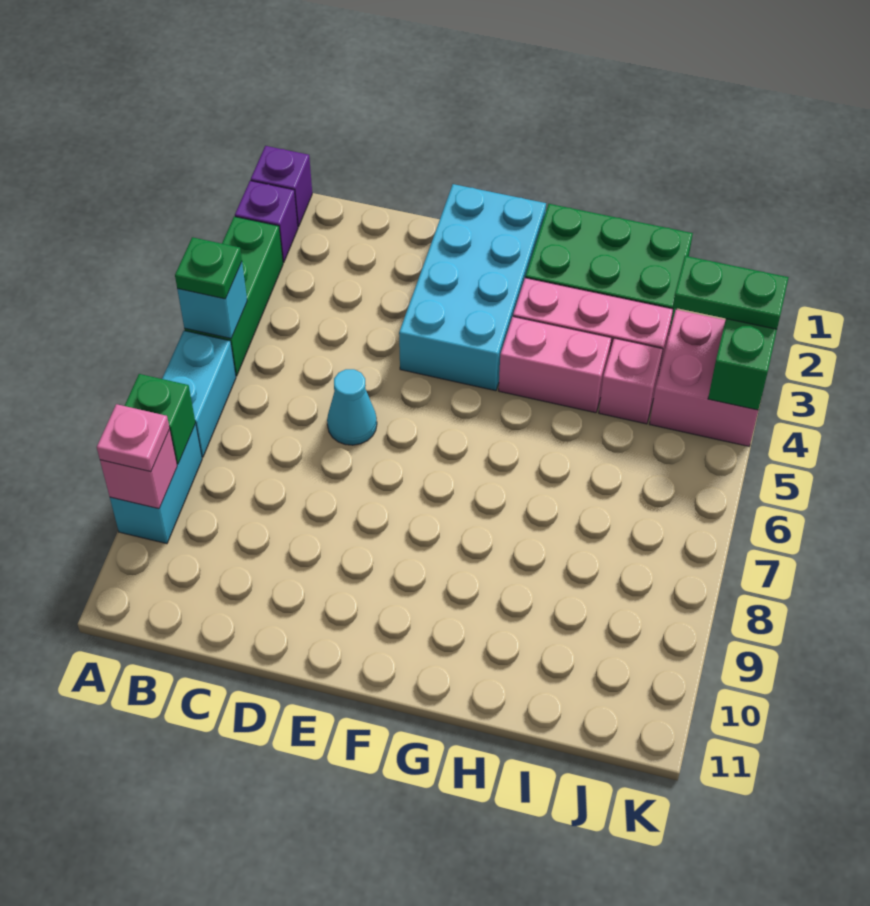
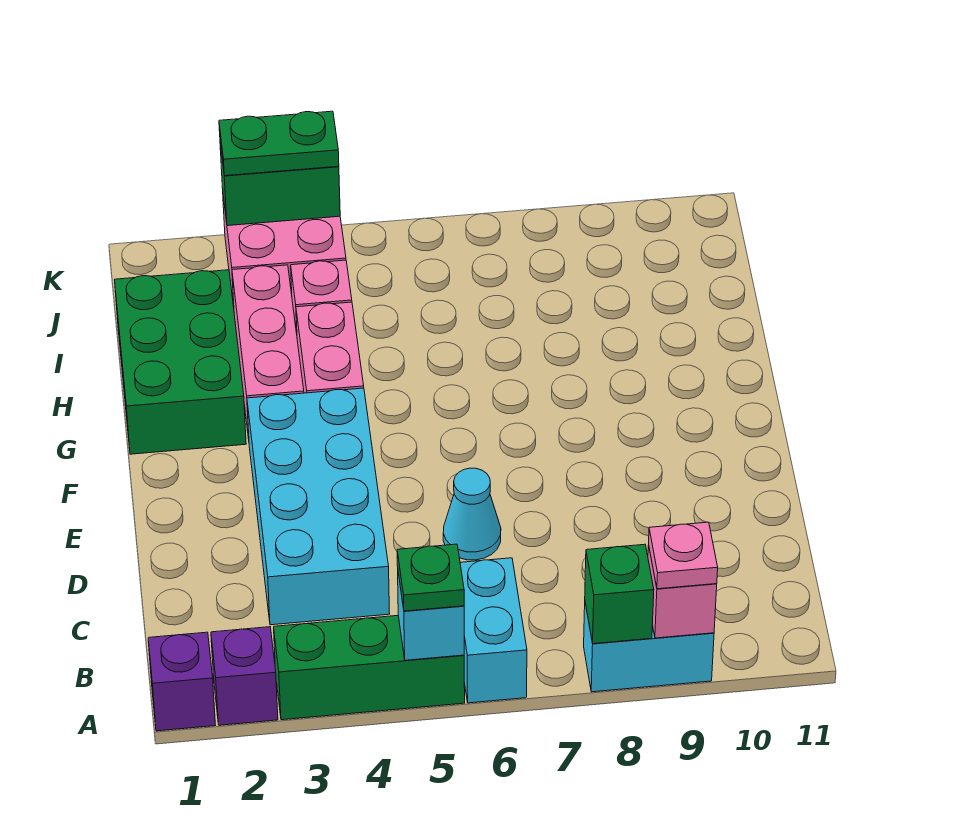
cyan 1x2 brick [162,331,236,457] -> cyan 1x2 brick turned to [460,558,527,703]
cyan 2x4 brick [399,184,546,391] -> cyan 2x4 brick turned to [247,388,390,625]
green 1x2 plate [673,256,789,329] -> green 1x2 plate turned to [219,111,339,176]

